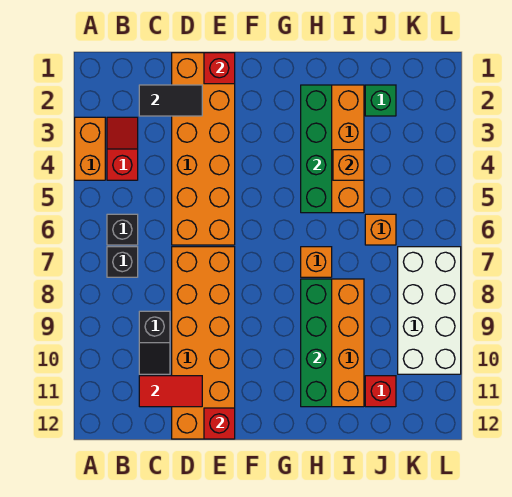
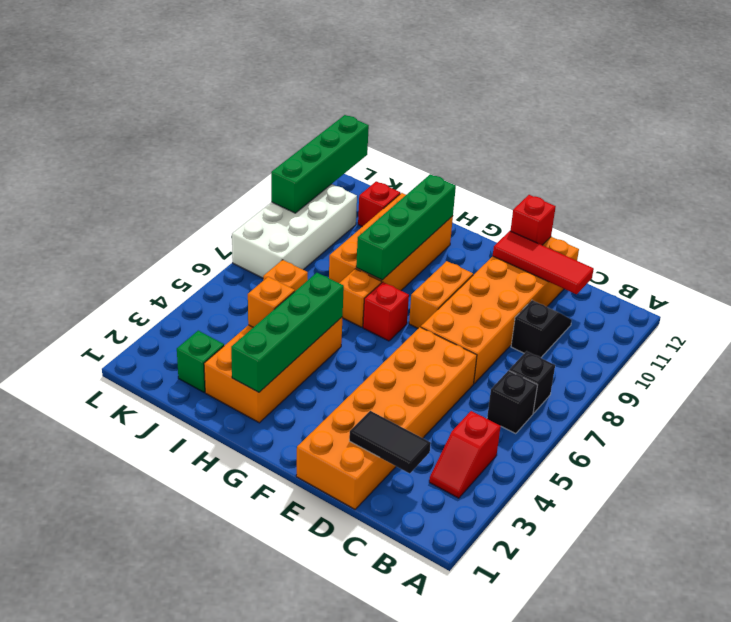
orange 1x2 brick [75,117,105,180] -> orange 1x2 brick moved to [409,261,473,328]
red 1x2 tile [139,376,202,407] -> red 1x3 tile [493,231,594,294]
red 1x1 brick [204,53,235,84] -> red 1x1 brick moved to [363,282,409,341]
none -> green 1x4 brick [271,115,369,213]

